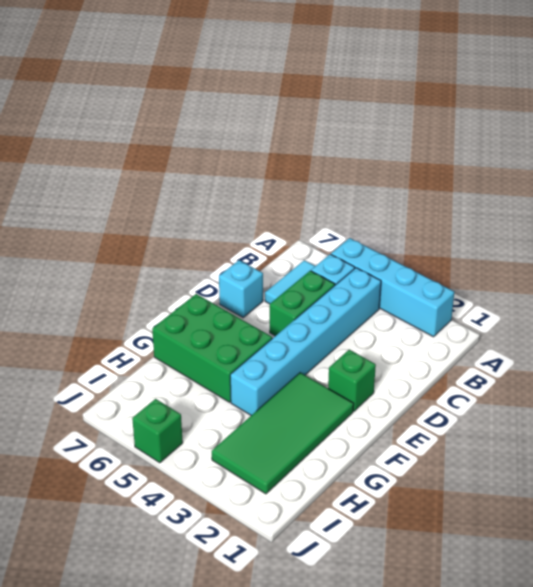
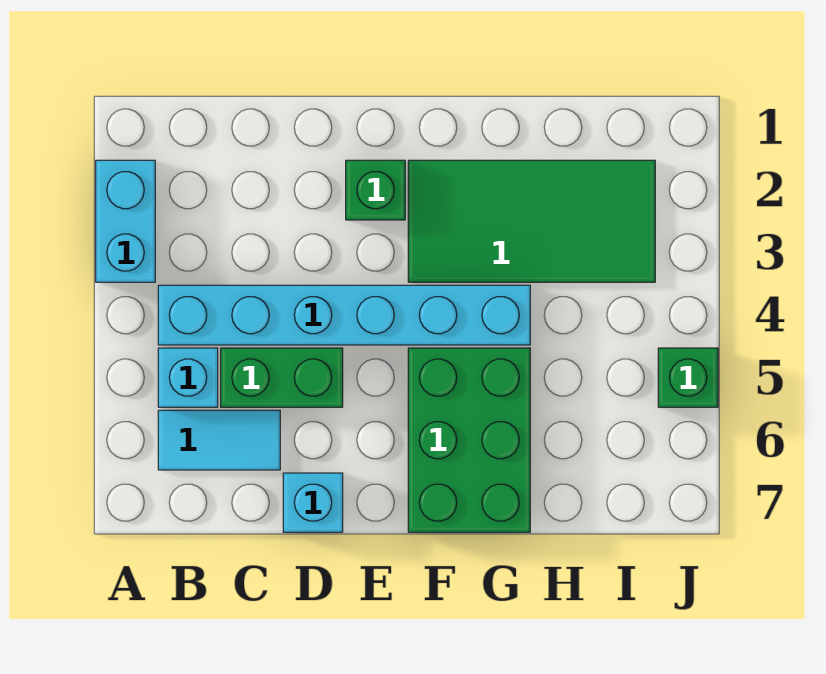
cyan 1x4 brick [331,238,454,337] -> cyan 1x2 brick [96,160,155,282]

